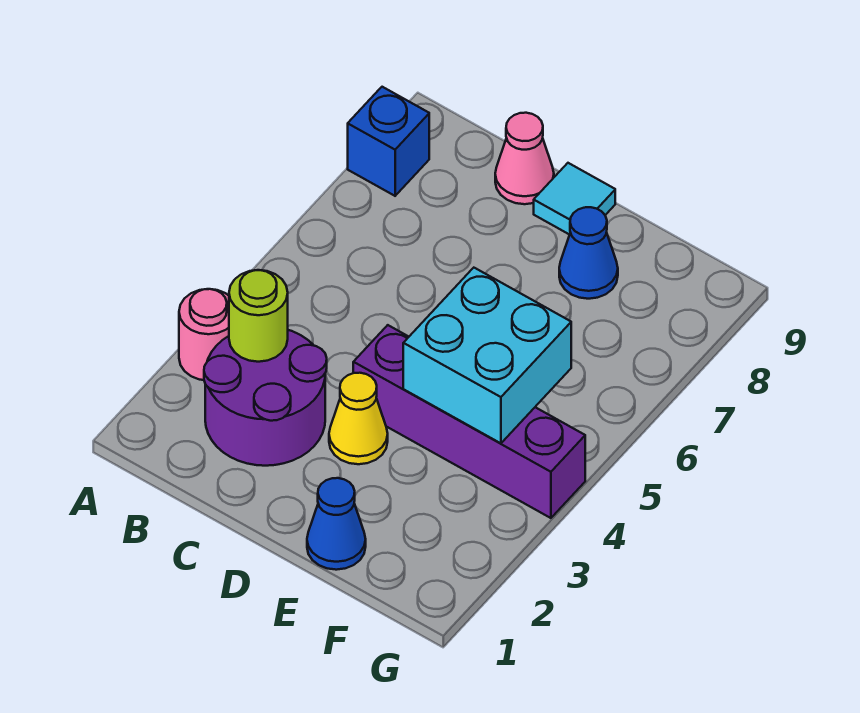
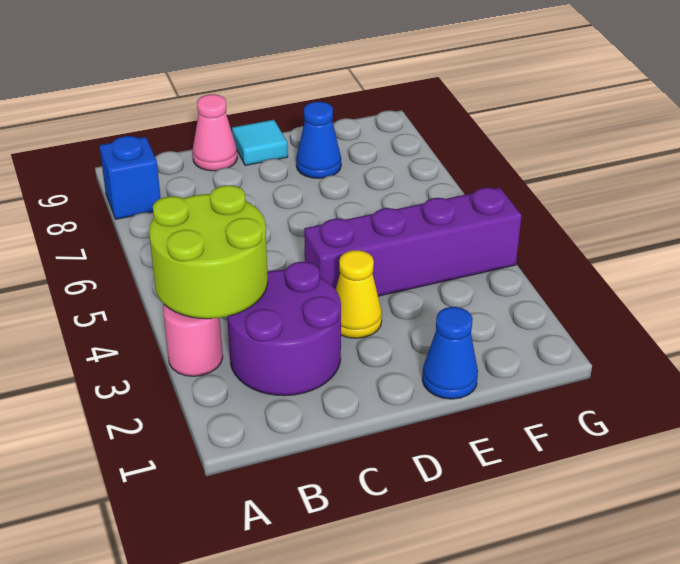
lime 1x1 round brick [229,270,288,362] -> lime 2x2 round brick [149,185,268,319]
cyan 2x2 brick [403,268,571,443] -> none

